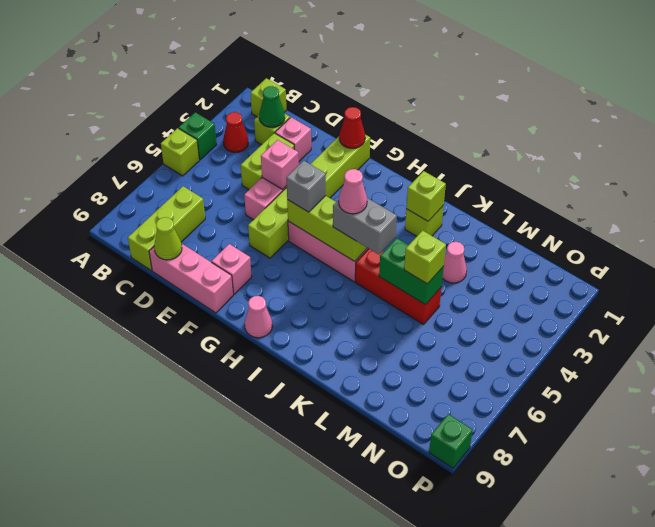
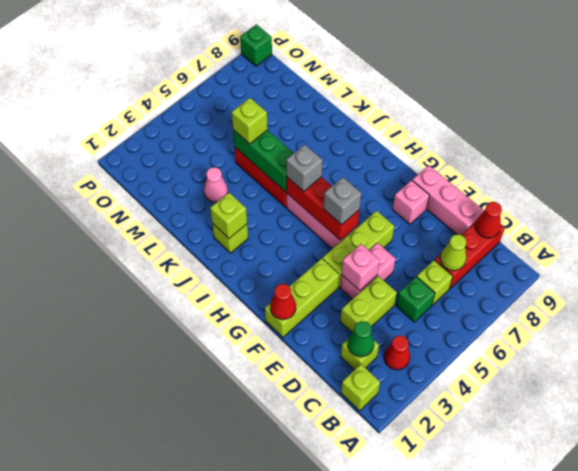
green 1x1 brick [179,112,217,160] -> green 1x1 brick moved to [396,277,435,322]
lime 1x1 brick [161,128,199,176] -> lime 1x1 brick moved to [417,260,453,305]
lime 1x3 brick [128,186,205,270] -> red 1x3 brick [435,222,505,289]
none -> red 1x1 cone [475,202,502,238]
pink 1x1 brick [275,117,311,161] -> none
lime 1x1 cone [154,217,182,260] -> lime 1x1 cone moved to [440,235,466,270]
lime 1x3 brick [287,196,367,261] -> red 1x3 brick [286,177,359,240]
pink 1x1 cone [245,296,272,338] -> none
grey 1x2 brick [333,198,397,254] -> grey 1x1 brick [286,145,323,191]
pink 1x1 cone [339,169,367,214] -> none
green 1x2 brick [379,238,444,305] -> green 1x3 brick [233,130,293,192]

